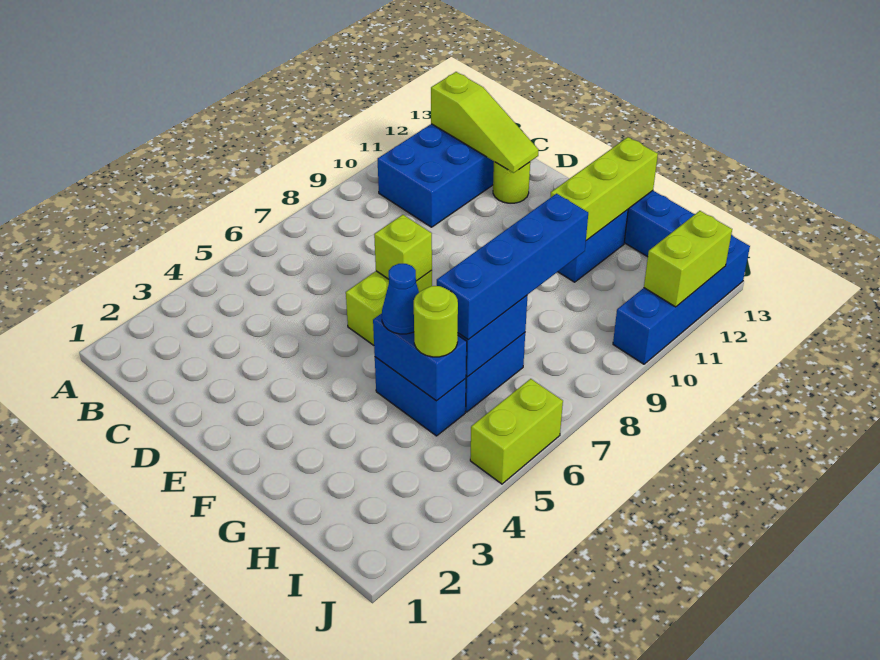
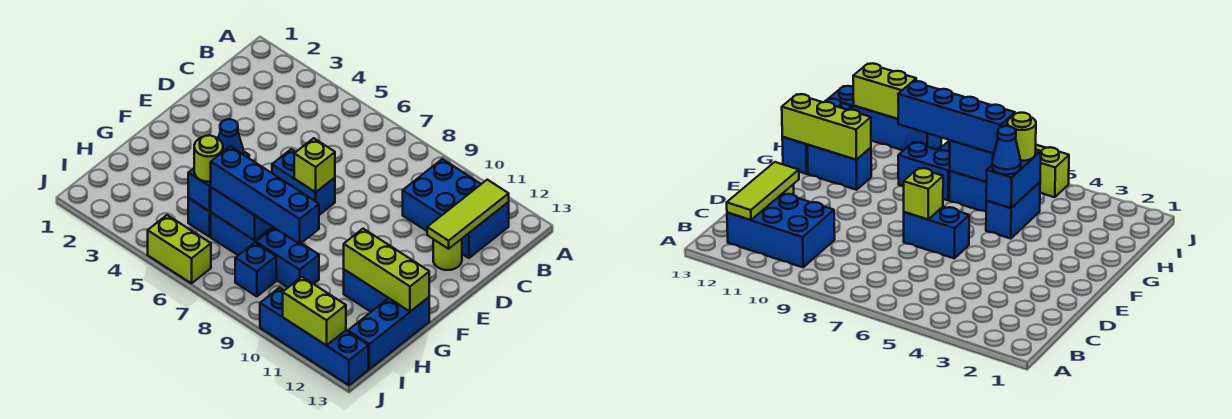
lime 1x3 slope [431,72,538,173] -> lime 1x3 tile [427,180,509,249]
lime 1x2 brick [346,270,432,345] -> blue 1x2 brick [272,149,335,215]
none -> blue 1x2 brick [256,228,319,287]
none -> blue 1x1 brick [235,243,276,296]

